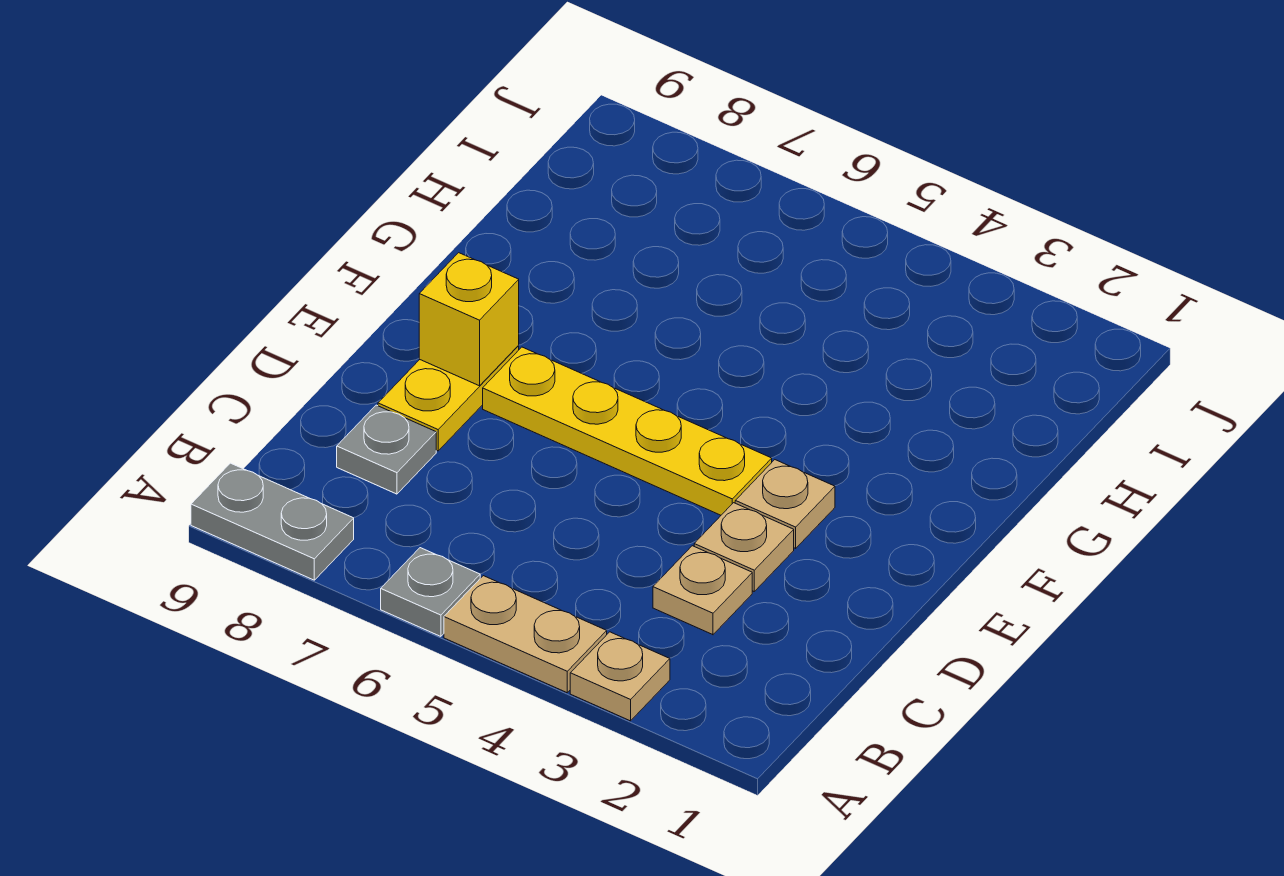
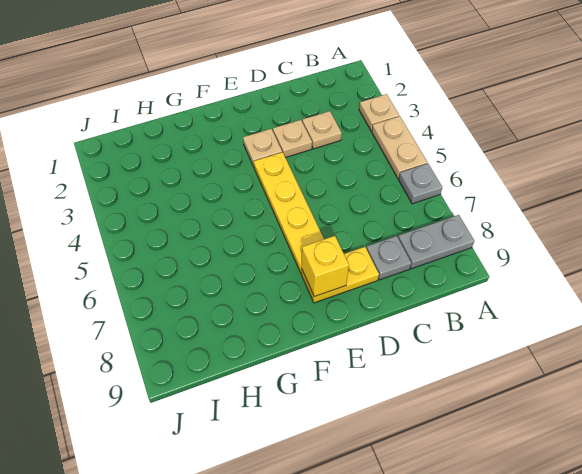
grey 1x2 plate [191,463,354,580] -> grey 1x2 plate turned to [398,215,474,269]

